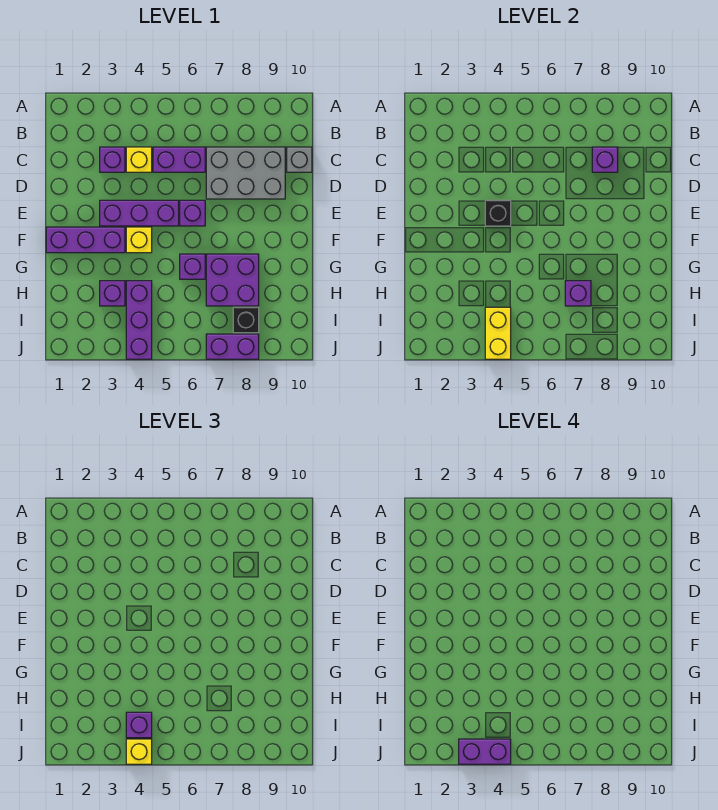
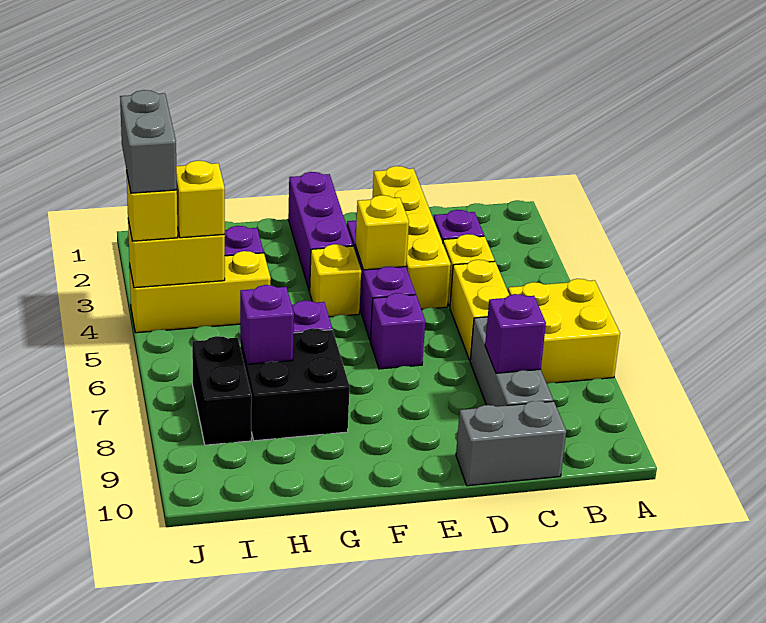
none -> yellow 2x2 brick [508,279,620,384]
purple 1x2 brick [153,147,205,172] -> yellow 1x2 brick [450,260,509,360]
grey 2x3 brick [206,147,285,199] -> grey 1x3 brick [470,317,553,407]
grey 1x1 brick [287,147,312,172] -> grey 1x2 brick [456,401,566,486]
none -> yellow 1x4 brick [373,166,451,309]
black 1x1 brick [485,200,511,226] -> yellow 1x1 brick [355,195,409,270]
purple 2x2 brick [206,254,259,306] -> black 2x2 brick [240,328,350,441]
purple 1x3 brick [126,281,152,359] -> yellow 1x3 brick [129,251,271,333]
purple 1x1 brick [126,712,152,738] -> yellow 1x1 brick [176,161,225,238]
black 1x1 brick [233,307,259,333] -> black 1x2 brick [192,336,252,445]
purple 1x2 brick [459,739,511,764] -> grey 1x2 brick [120,90,177,193]
purple 1x2 brick [206,334,259,359] -> none

